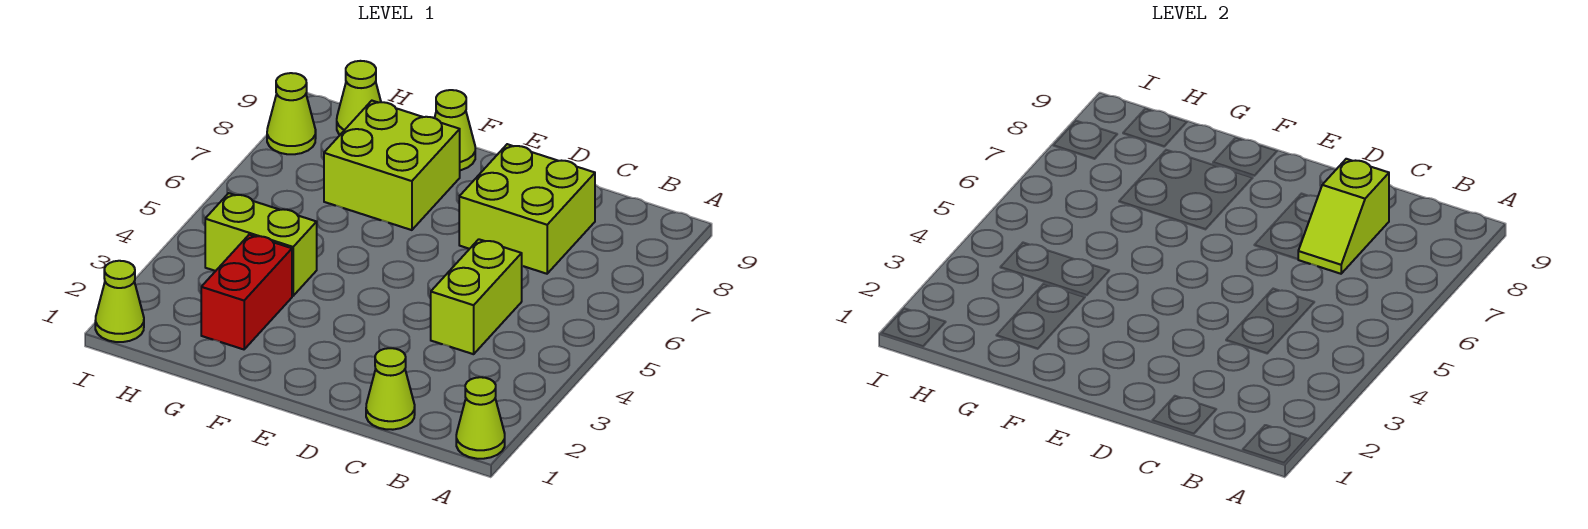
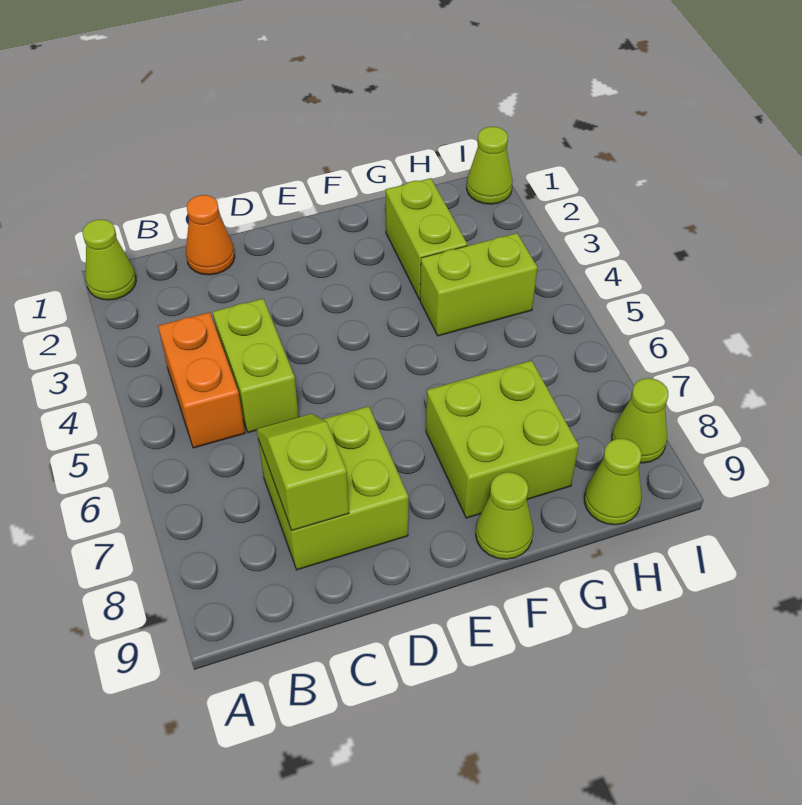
none -> orange 1x2 brick [158,312,245,448]
lime 1x1 cone [366,348,415,430] -> orange 1x1 cone [186,195,235,275]
red 1x2 brick [201,235,292,349] -> lime 1x2 brick [386,178,467,299]

